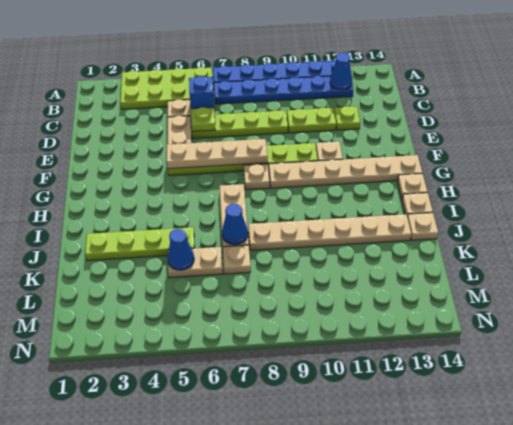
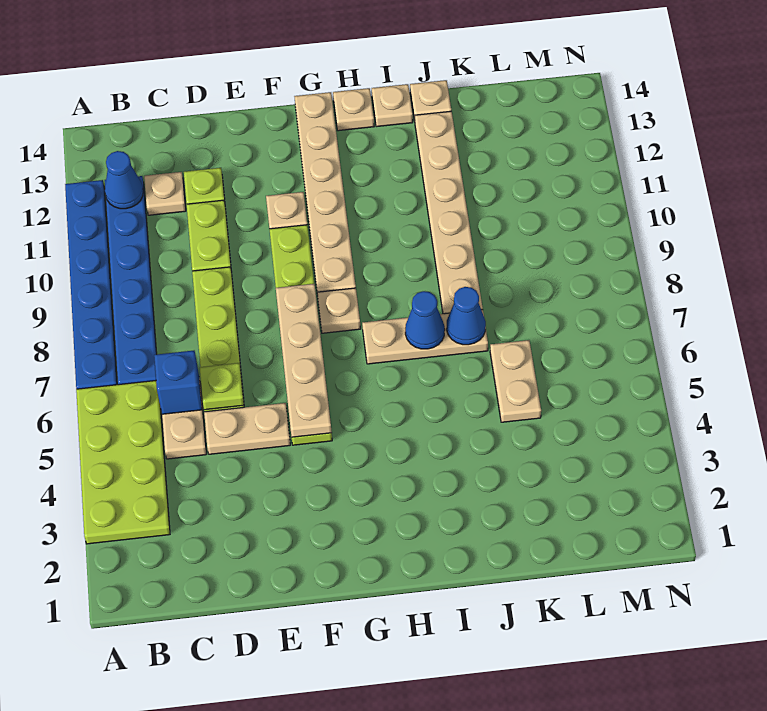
lime 1x4 plate [85,227,195,261] -> none
blue 1x1 cone [167,229,194,270] -> blue 1x1 cone moved to [405,291,445,349]
tan 1x1 plate [223,245,251,274] -> tan 1x1 plate moved to [144,172,186,215]

